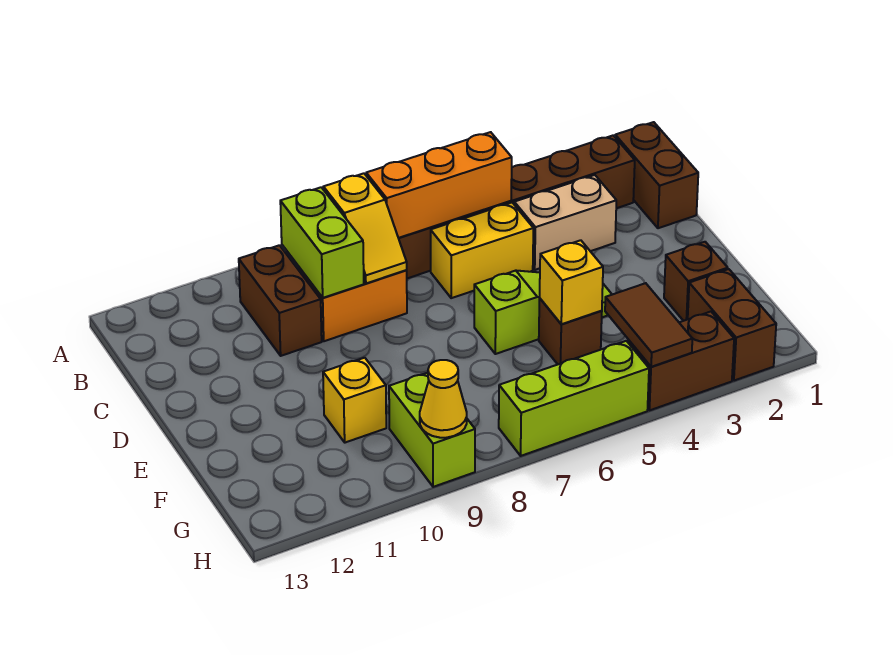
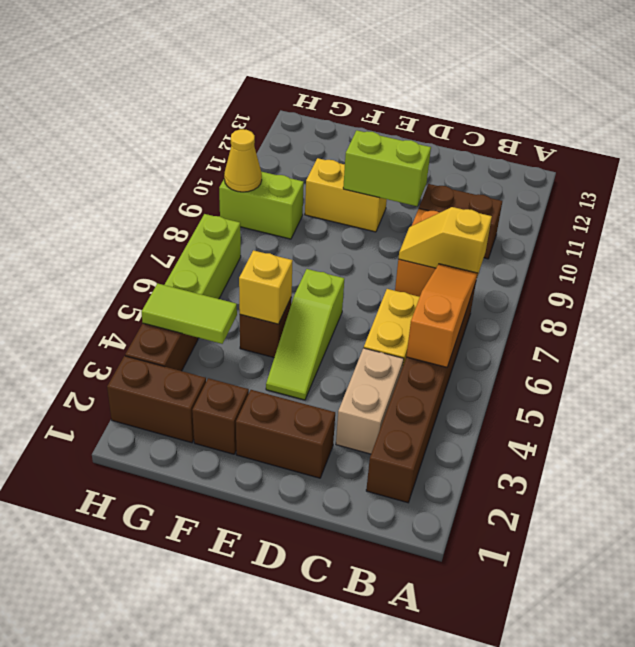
brown 1x2 brick [615,122,698,228] -> brown 1x2 brick moved to [236,390,335,478]
orange 1x3 brick [366,132,512,238] -> orange 1x3 slope [406,264,478,367]
lime 1x2 brick [280,187,364,298] -> lime 1x2 brick moved to [343,130,431,206]
yellow 1x1 brick [323,358,386,443] -> yellow 1x2 brick [305,158,387,232]
brown 1x2 tile [605,283,692,367] -> lime 1x2 tile [142,283,237,344]

